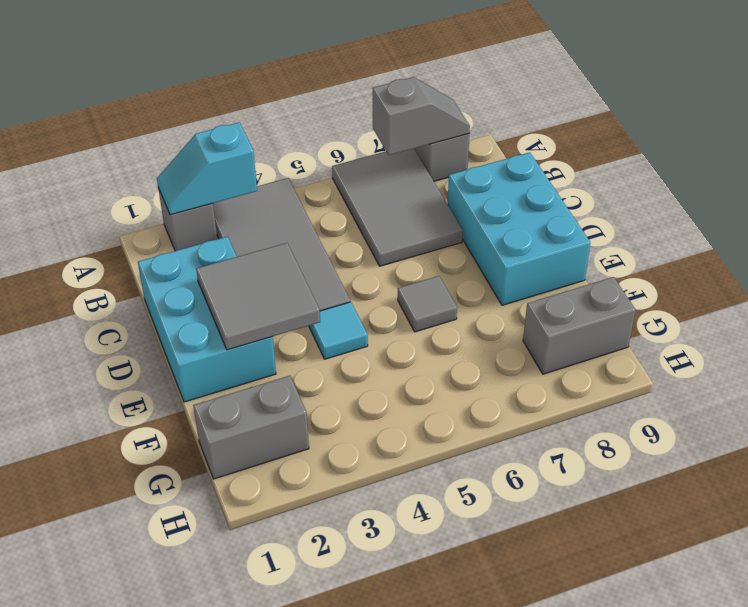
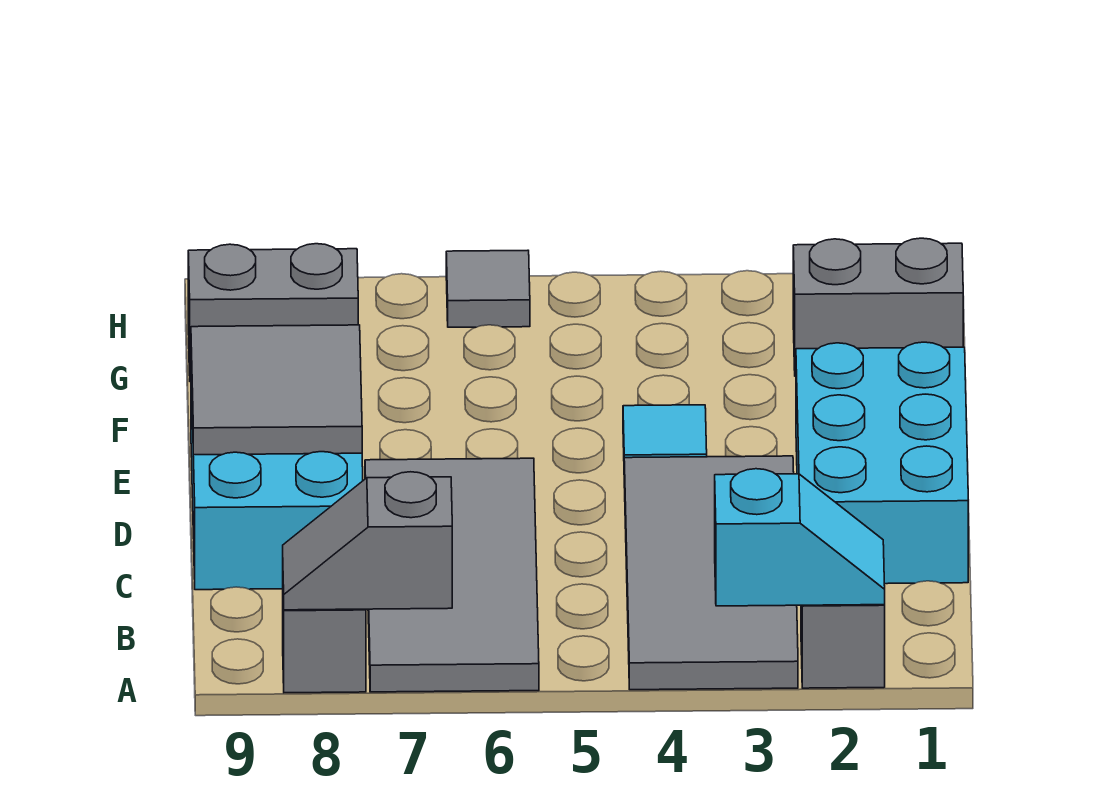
grey 2x3 tile [332,149,463,266] -> grey 2x4 tile [365,458,539,692]
grey 2x2 tile [196,243,320,350] -> grey 2x2 tile moved to [191,325,362,455]
grey 1x1 tile [398,276,457,332] -> grey 1x1 tile moved to [446,250,530,327]

